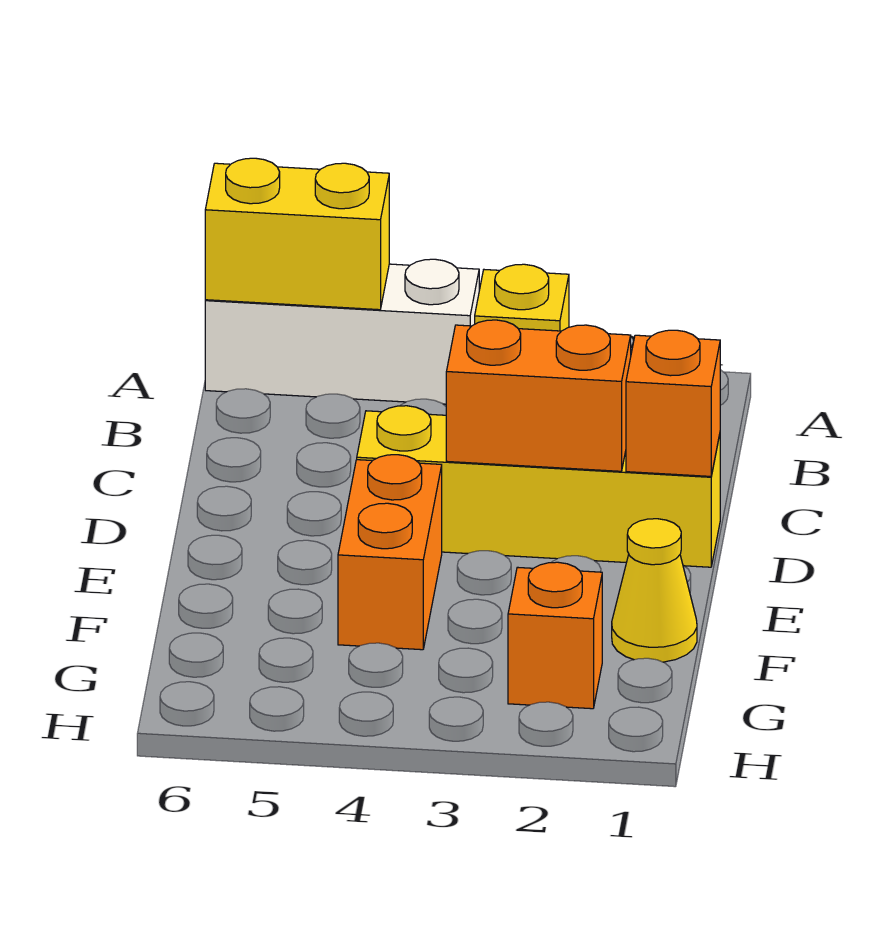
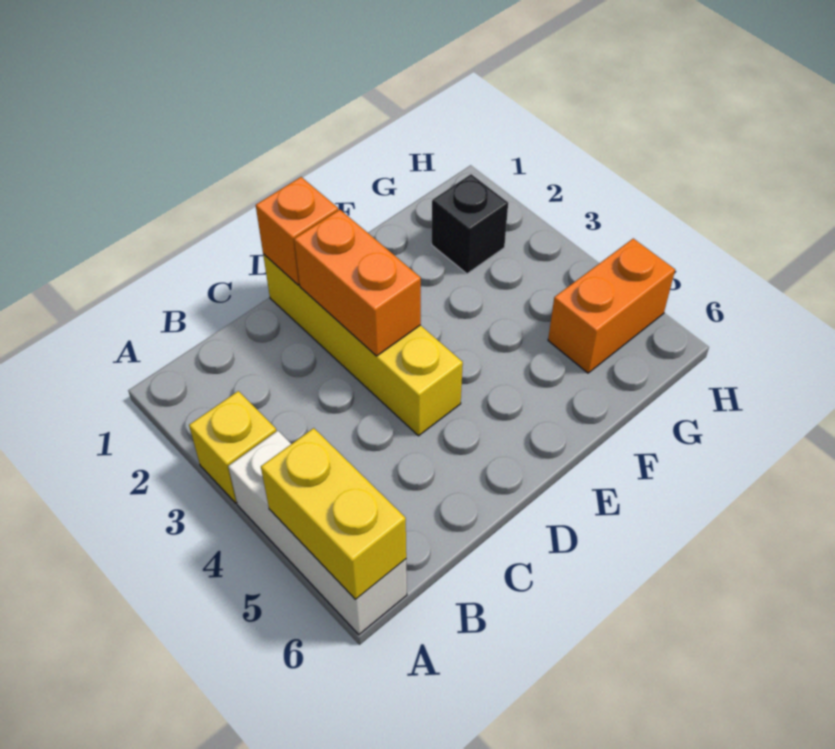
orange 1x2 brick [338,455,442,650] -> orange 1x2 brick moved to [548,239,675,373]
yellow 1x1 cone [612,519,697,662] -> none
orange 1x1 brick [508,562,602,709] -> black 1x1 brick [432,174,508,274]

